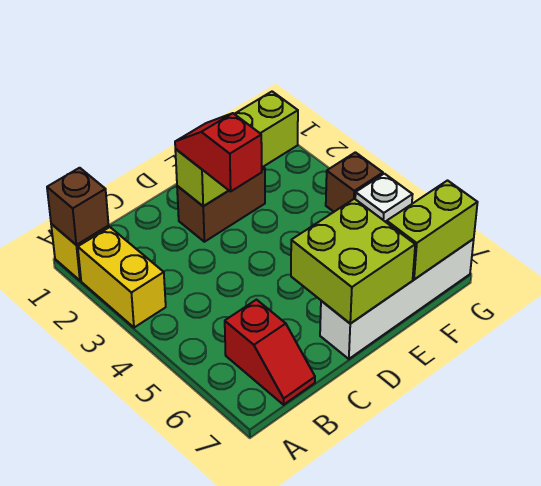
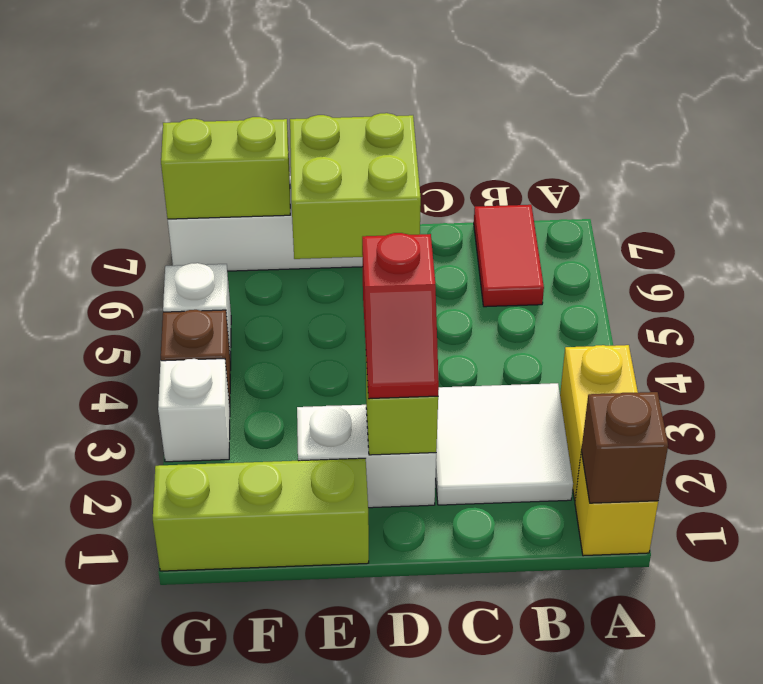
none -> white 2x2 tile [436,383,573,505]
red 1x2 slope [225,300,315,405] -> red 1x2 tile [474,205,544,307]
brown 1x2 brick [177,166,265,242] -> white 1x2 brick [297,405,436,508]
none -> white 1x1 brick [158,359,230,462]

